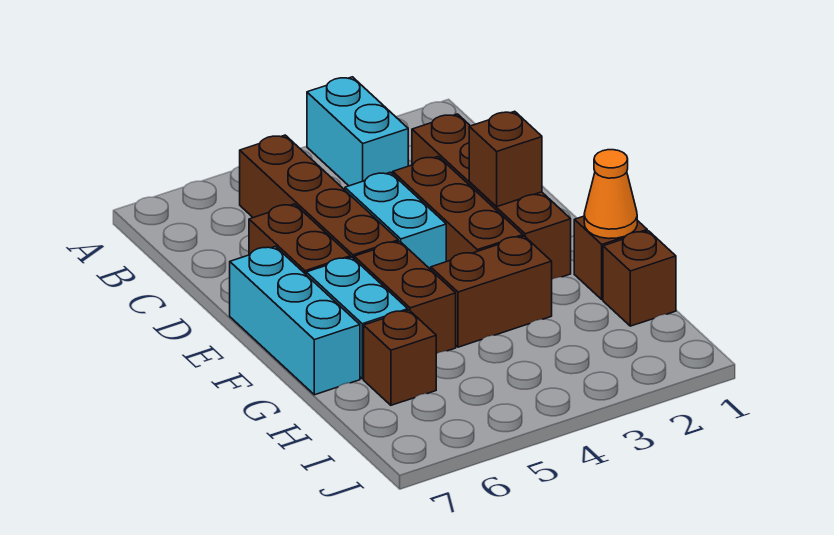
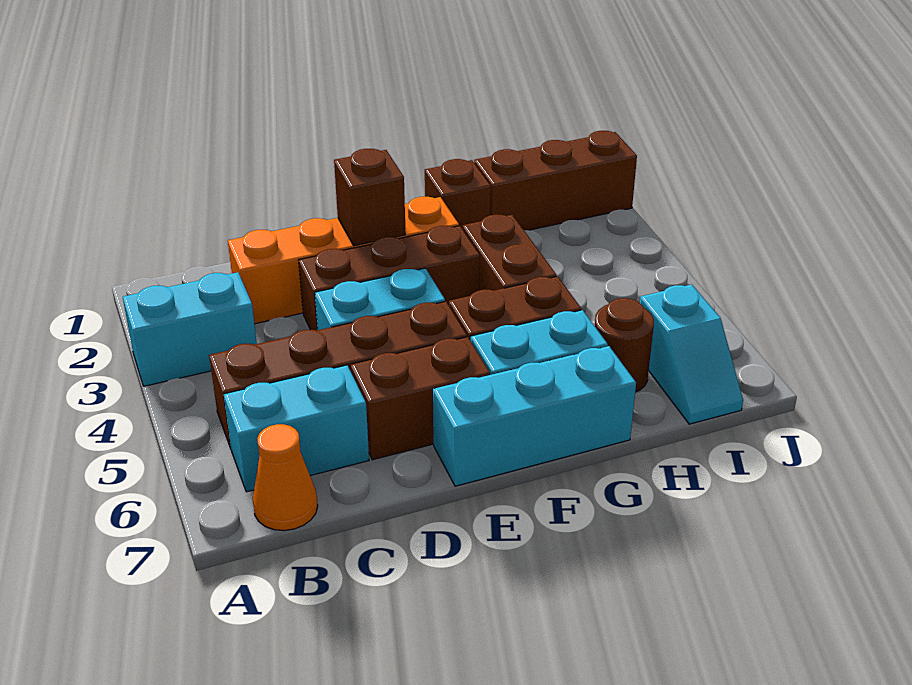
none -> cyan 1x2 brick [224,365,369,492]
brown 1x4 brick [412,114,571,279] -> orange 1x4 brick [228,197,459,324]
orange 1x1 cone [584,150,637,239] -> orange 1x1 cone moved to [253,424,318,531]
brown 1x1 brick [603,231,676,326] -> brown 1x3 brick [474,131,637,230]
brown 1x1 brick [364,310,436,405] -> brown 1x1 round brick [595,298,654,392]
none -> cyan 1x2 slope [640,284,743,424]

